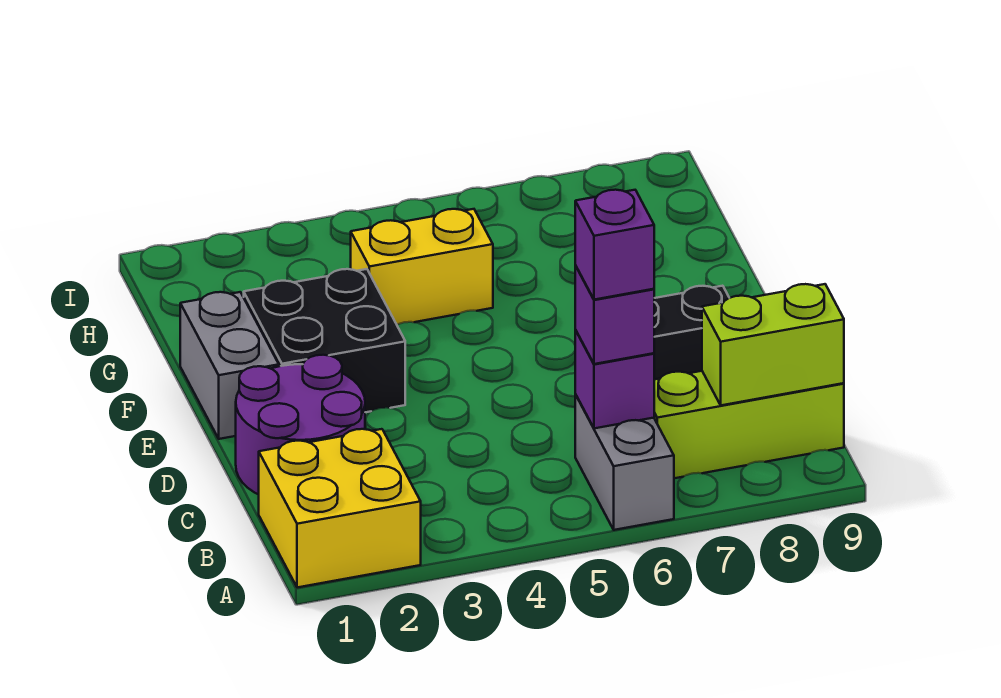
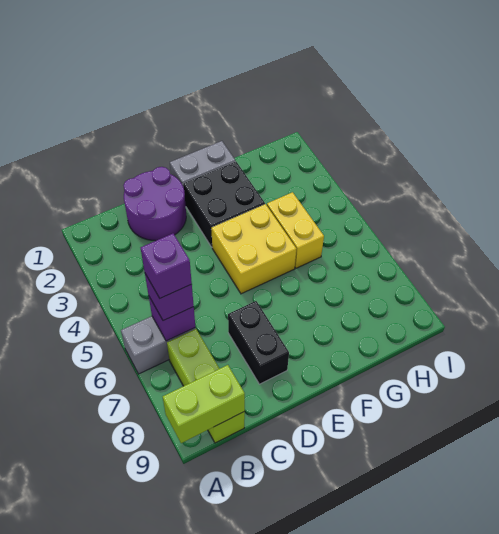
yellow 2x2 brick [259,429,421,587] -> yellow 2x2 brick moved to [211,204,296,294]
lime 1x2 brick [702,284,844,405] -> lime 1x2 brick turned to [163,365,245,443]

